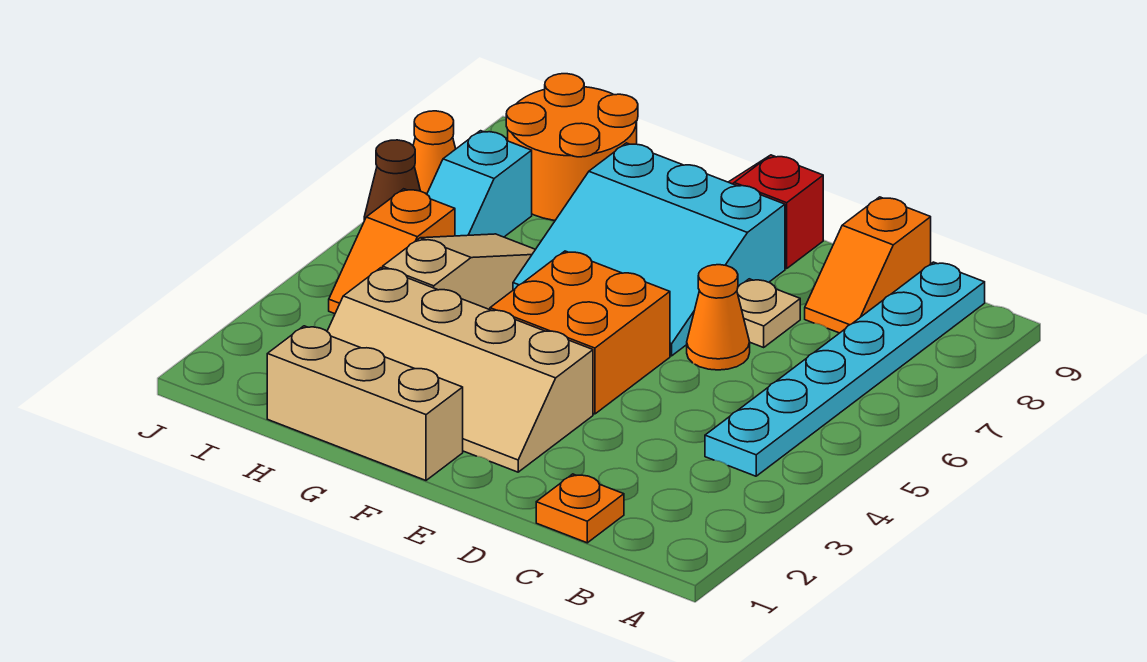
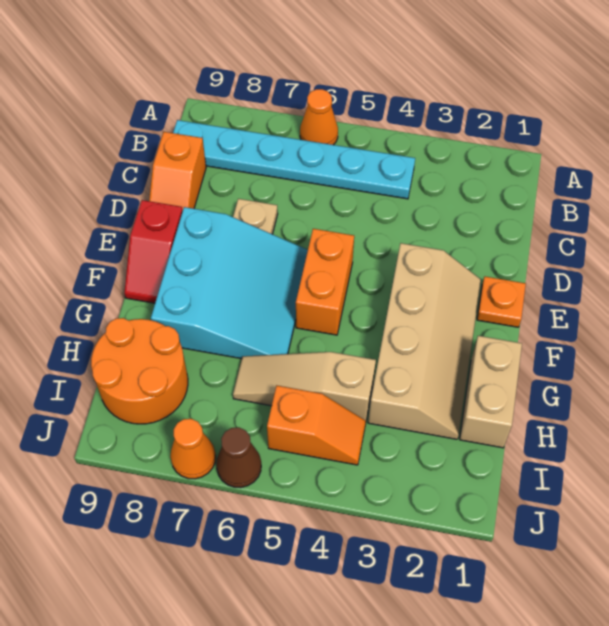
orange 1x1 plate [536,474,624,543] -> orange 1x1 plate moved to [477,277,526,327]
orange 1x2 slope [805,197,931,333] -> orange 1x2 slope turned to [149,132,206,210]
orange 1x1 cone [687,265,750,370] -> orange 1x1 cone moved to [300,89,338,145]
orange 2x2 brick [490,251,670,414] -> orange 1x2 brick [296,229,354,335]
tan 1x3 brick [267,326,463,480] -> tan 1x2 brick [460,336,522,448]
cyan 1x2 slope [427,131,532,237] -> none

